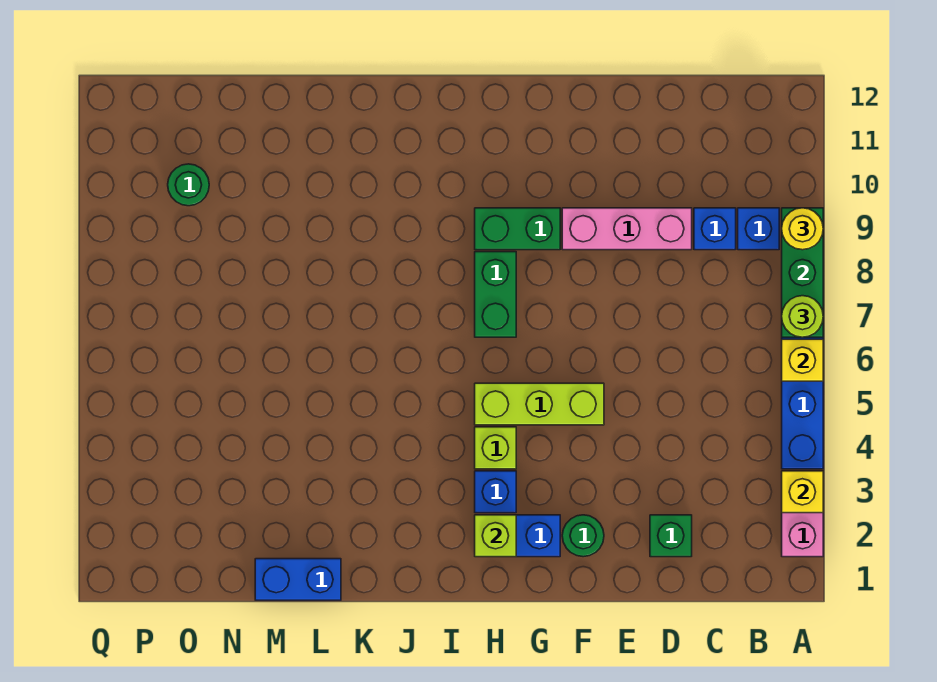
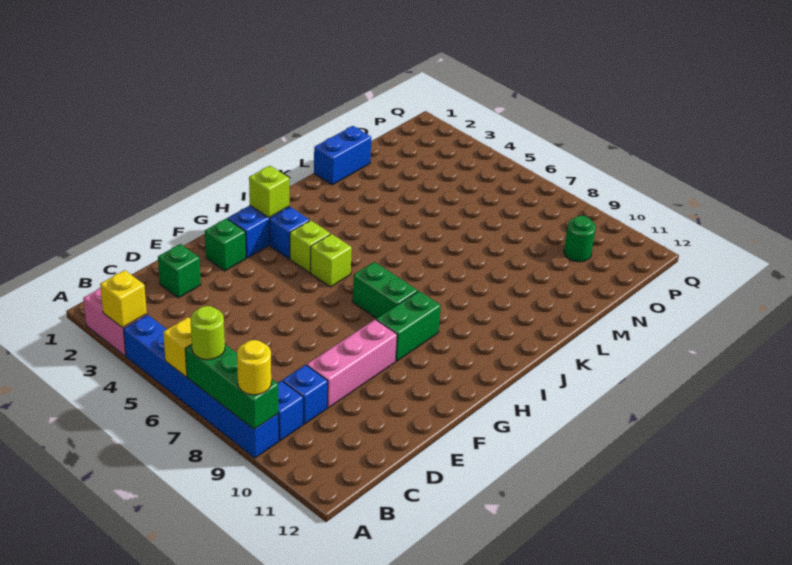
green 1x1 round brick [562,515,604,557] -> green 1x1 brick [205,218,246,271]
lime 1x3 brick [475,383,604,425] -> lime 1x1 brick [311,234,352,287]

